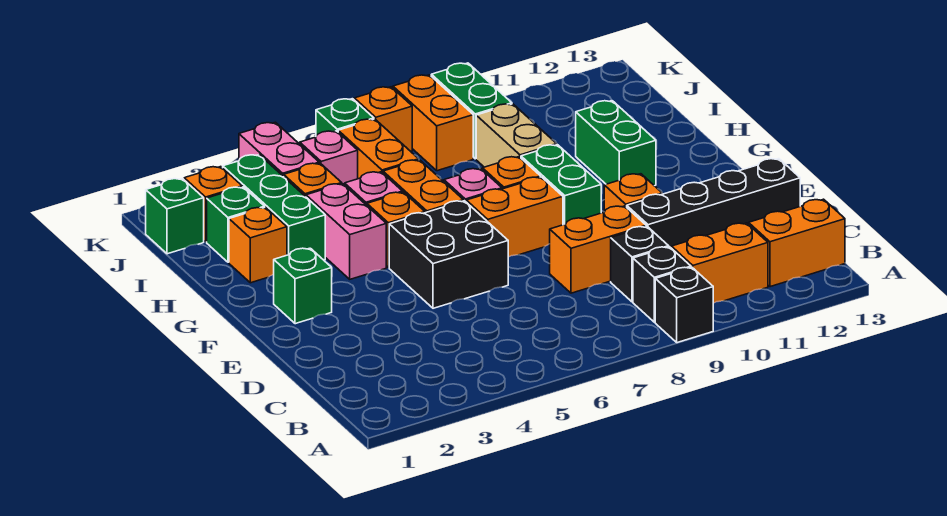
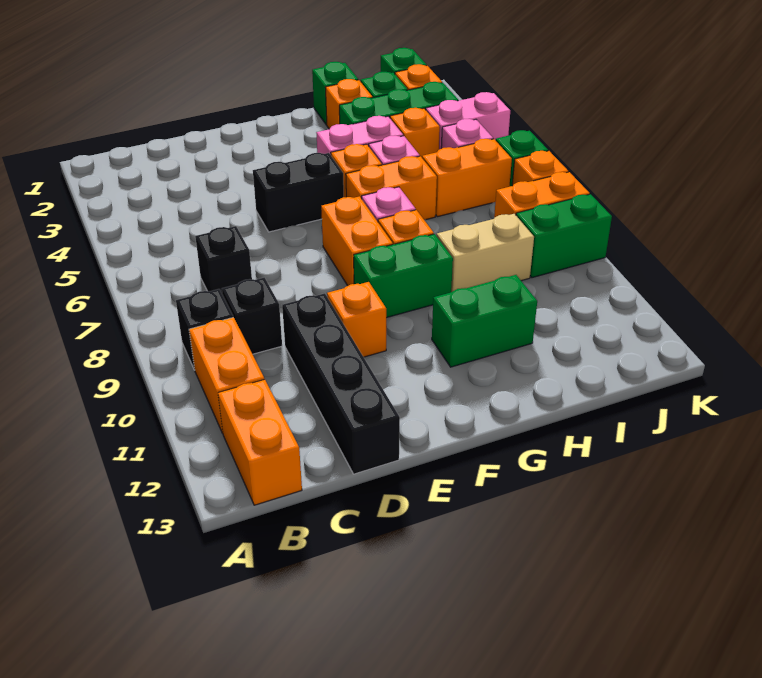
black 1x1 brick [655,267,713,343] -> black 1x1 brick moved to [195,226,252,293]
orange 1x2 brick [550,206,646,293] -> none
black 2x2 brick [389,201,508,308] -> black 1x2 brick [253,153,344,232]
green 1x1 brick [274,248,332,324] -> green 1x1 brick moved to [312,62,358,125]

